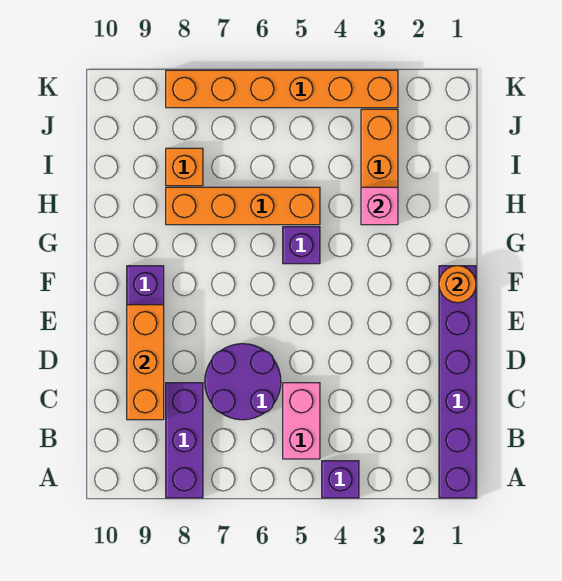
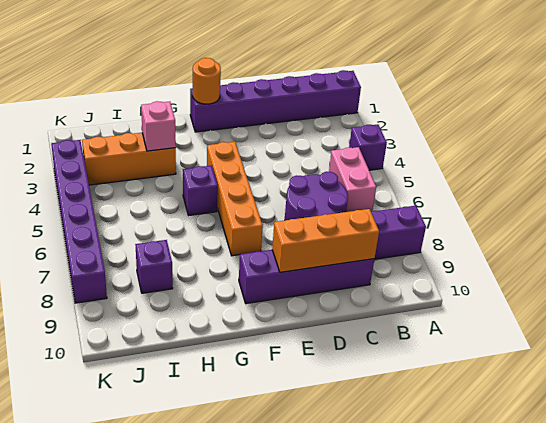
pink 1x2 brick [283,383,320,459] -> pink 1x2 brick turned to [329,147,376,212]
orange 1x4 brick [166,187,320,225] -> orange 1x4 brick moved to [207,142,263,256]
orange 1x1 brick [166,148,203,186] -> purple 1x1 brick [135,240,173,293]
orange 1x6 brick [166,70,398,108] -> purple 1x6 brick [51,140,107,303]

